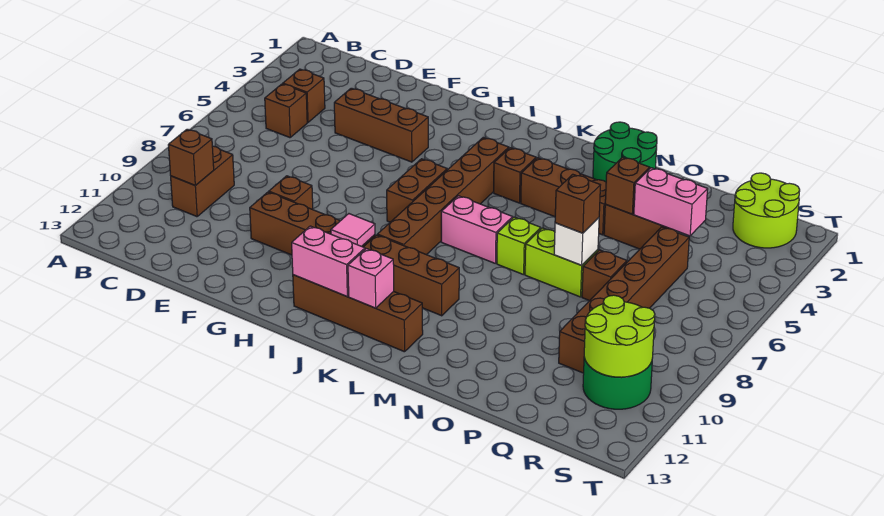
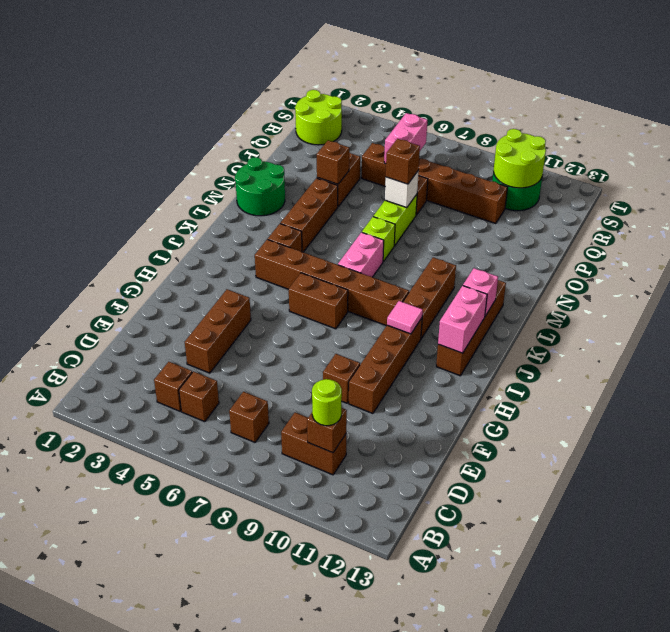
none -> brown 1x1 brick [229,392,269,442]
none -> lime 1x1 round brick [312,379,342,426]
pink 1x2 brick [634,168,708,236] -> pink 1x2 brick moved to [384,113,427,164]

